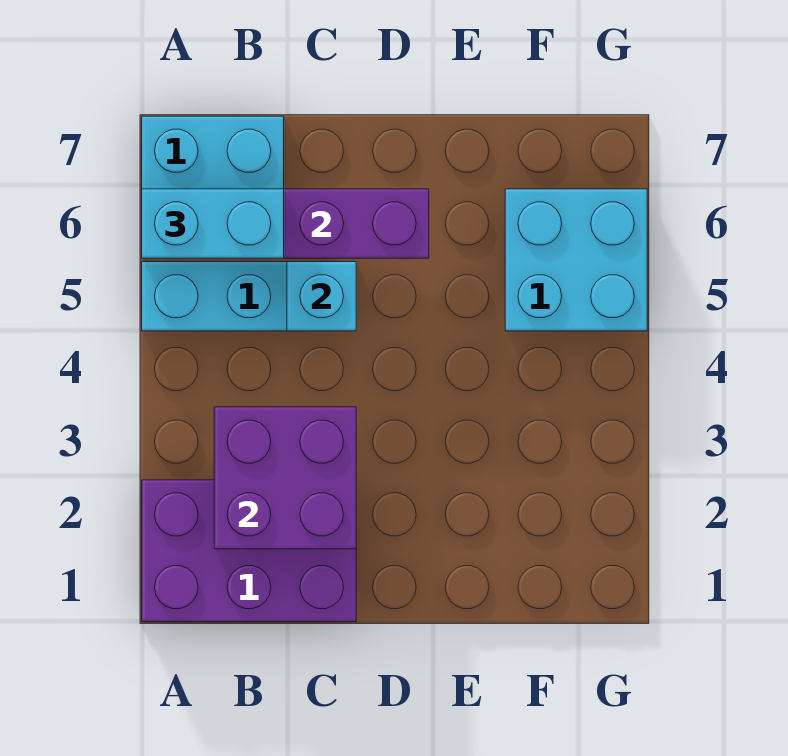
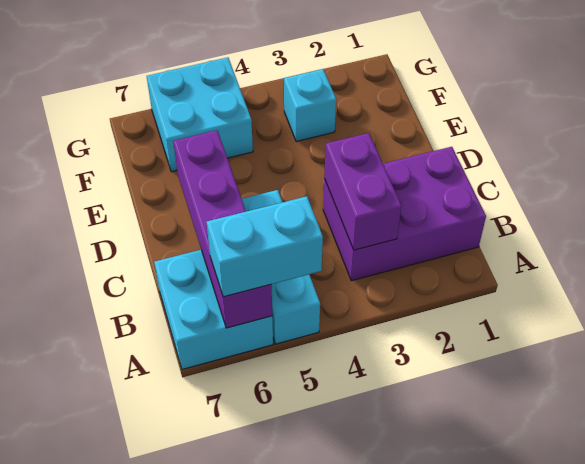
purple 2x3 brick [142,480,356,622] -> purple 2x3 brick turned to [323,147,486,281]
cyan 1x2 brick [142,189,284,258] -> cyan 1x2 brick turned to [207,196,323,297]
purple 2x2 brick [214,407,356,549] -> purple 1x2 brick [324,133,401,250]
cyan 1x1 brick [287,262,356,331] -> cyan 1x1 brick moved to [284,69,336,142]

